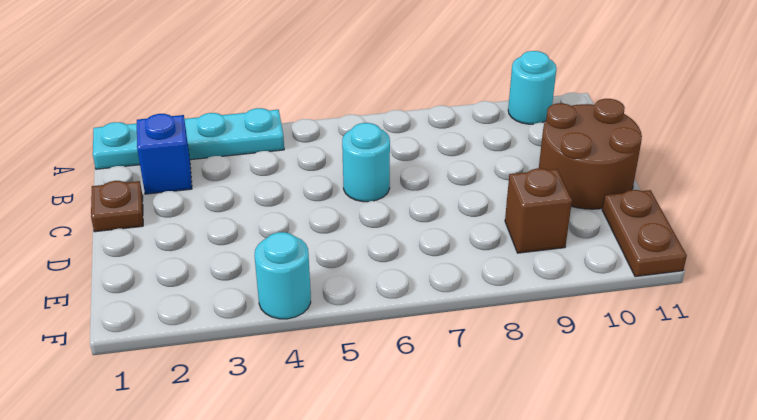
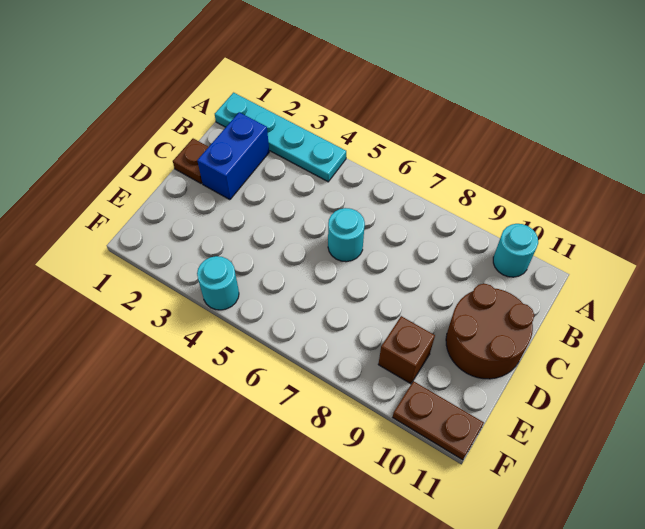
blue 1x1 brick [137,114,192,194] -> blue 1x2 brick [197,112,269,200]
brown 1x2 plate [602,190,687,277] -> brown 1x2 plate turned to [393,381,484,460]

